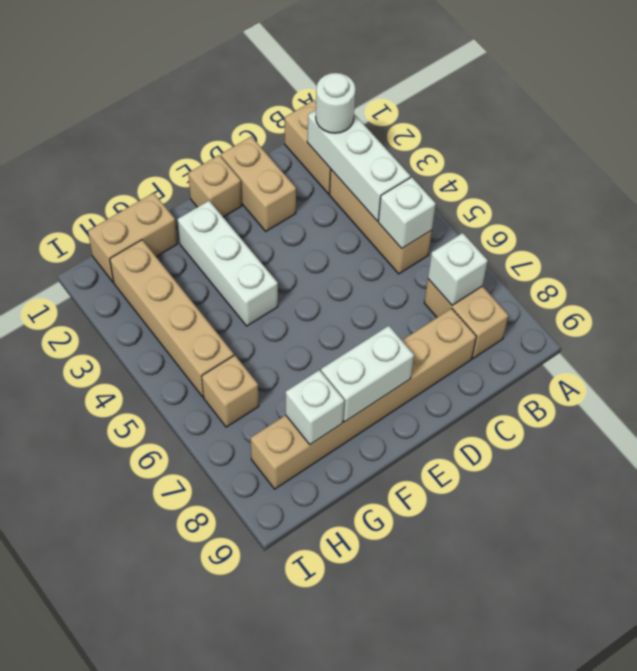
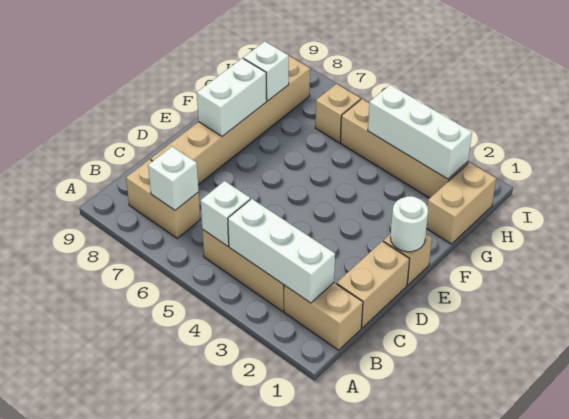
white 1x1 round brick [316,73,356,133] -> white 1x1 round brick moved to [391,196,428,252]
tan 1x2 brick [221,137,296,231] -> tan 1x2 brick turned to [337,241,410,328]
white 1x3 brick [178,201,278,326] -> white 1x3 brick moved to [368,85,472,179]

